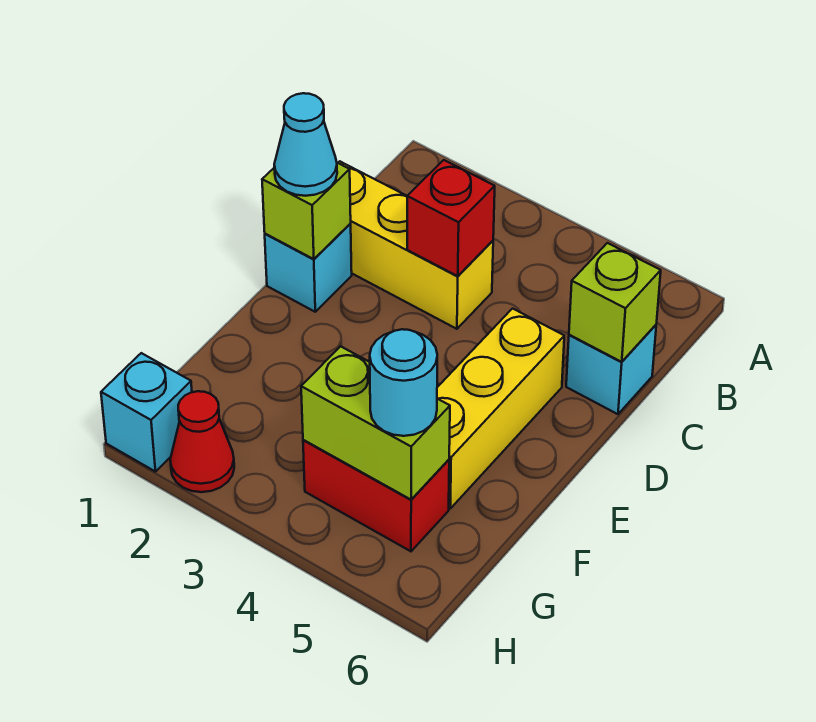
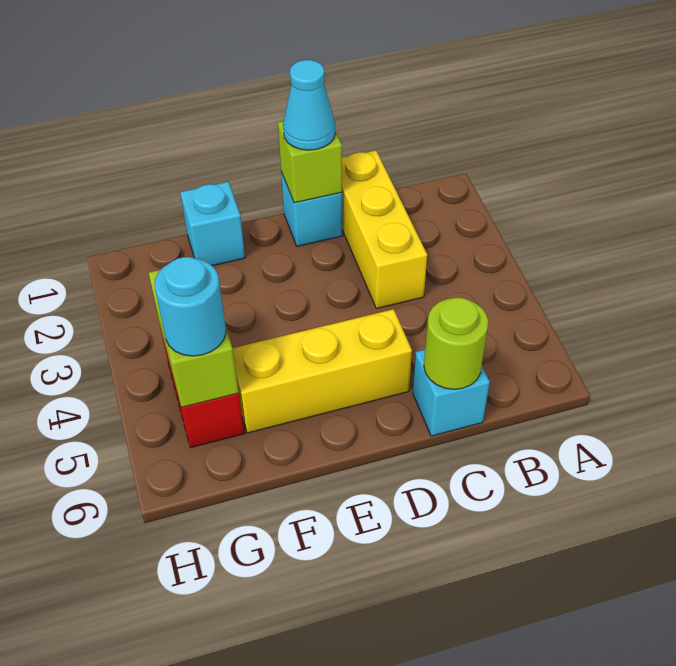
red 1x1 brick [407,160,495,276] -> none
lime 1x1 brick [569,243,661,362] -> lime 1x1 round brick [424,298,488,389]
cyan 1x1 brick [101,353,192,472] -> cyan 1x1 brick moved to [180,182,245,266]
red 1x1 cone [170,391,234,492] -> none

